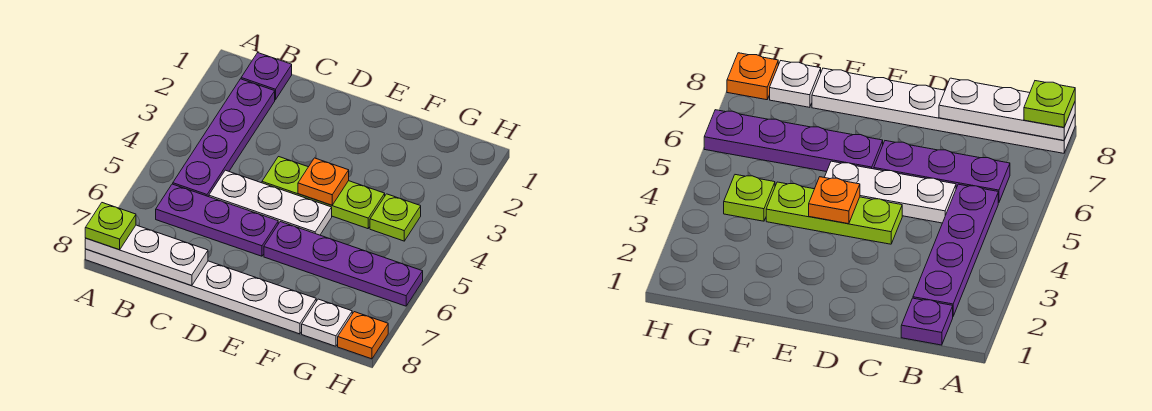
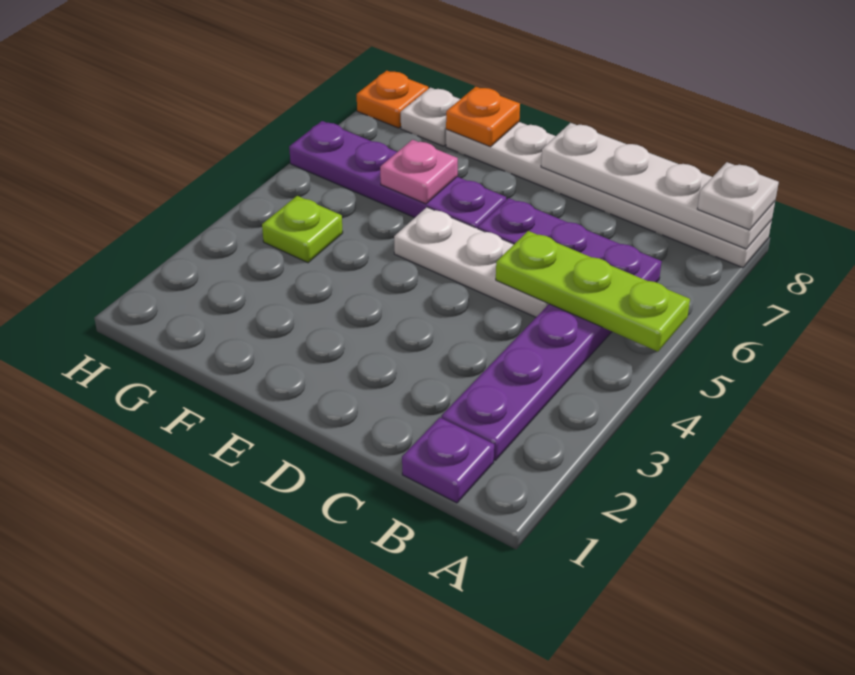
white 1x3 plate [85,225,208,286] -> white 1x4 plate [541,123,775,249]
lime 1x1 plate [85,203,136,250] -> white 1x1 plate [697,162,779,230]
lime 1x3 plate [262,157,385,229] -> lime 1x3 plate moved to [496,231,690,352]
orange 1x1 plate [298,158,349,205] -> orange 1x1 plate moved to [446,87,520,147]
none -> pink 1x1 plate [380,140,458,204]

